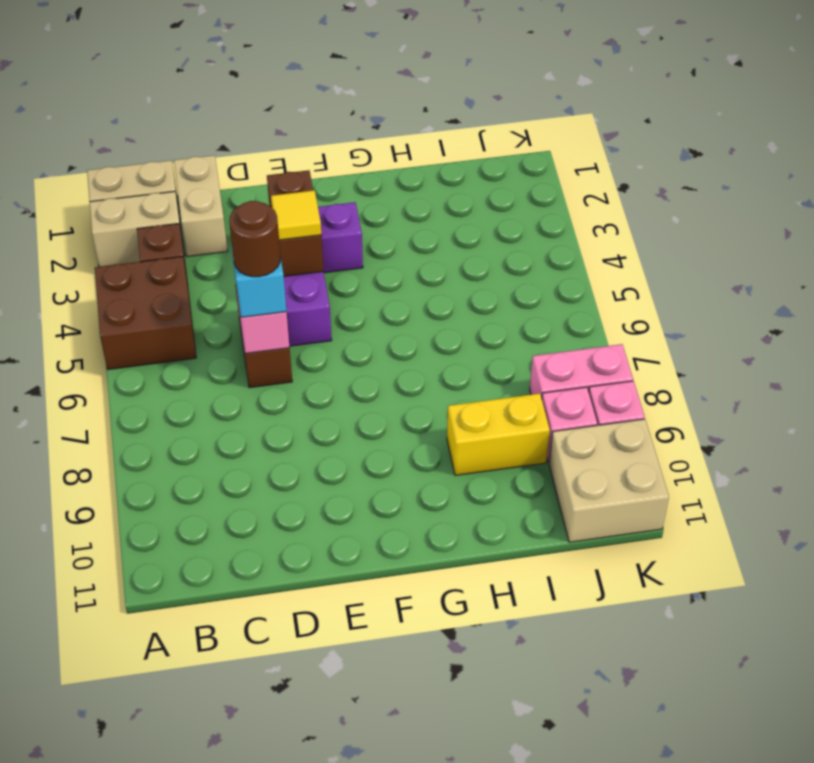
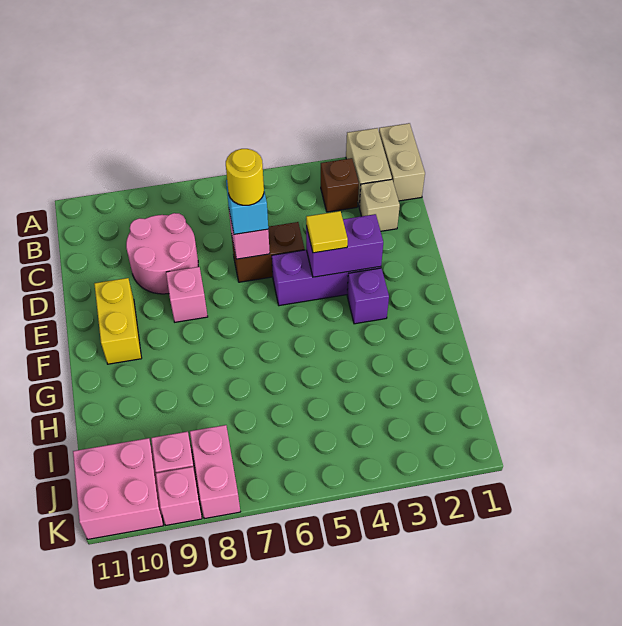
brown 2x2 brick [95,257,196,370] -> none
tan 1x2 brick [174,155,228,257] -> tan 1x1 brick [359,179,400,231]
none -> pink 2x2 round brick [126,213,198,294]
brown 1x1 round brick [229,201,281,277] -> yellow 1x1 round brick [226,149,264,205]
brown 1x2 brick [267,170,324,276] -> purple 1x2 brick [306,214,383,277]
none -> pink 1x1 brick [166,267,208,322]
yellow 1x2 brick [447,393,550,475] -> yellow 1x2 brick moved to [94,278,142,364]
tan 2x2 brick [549,419,669,542] -> pink 2x2 brick [73,438,163,539]

